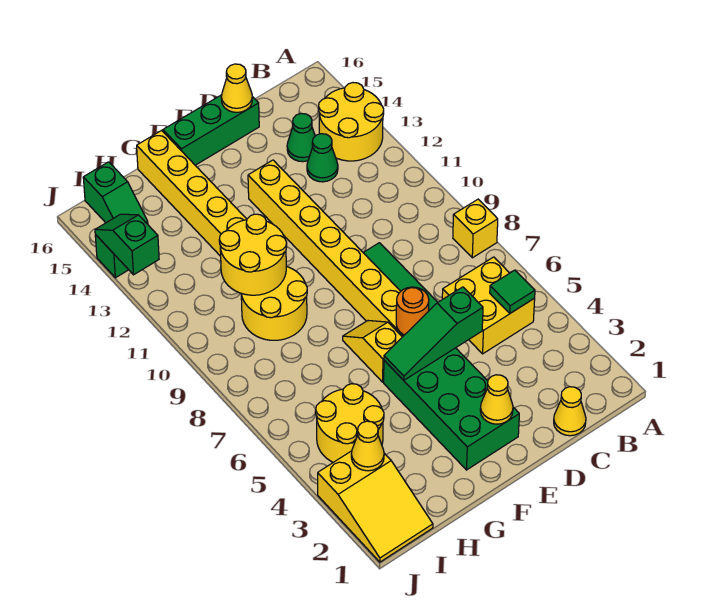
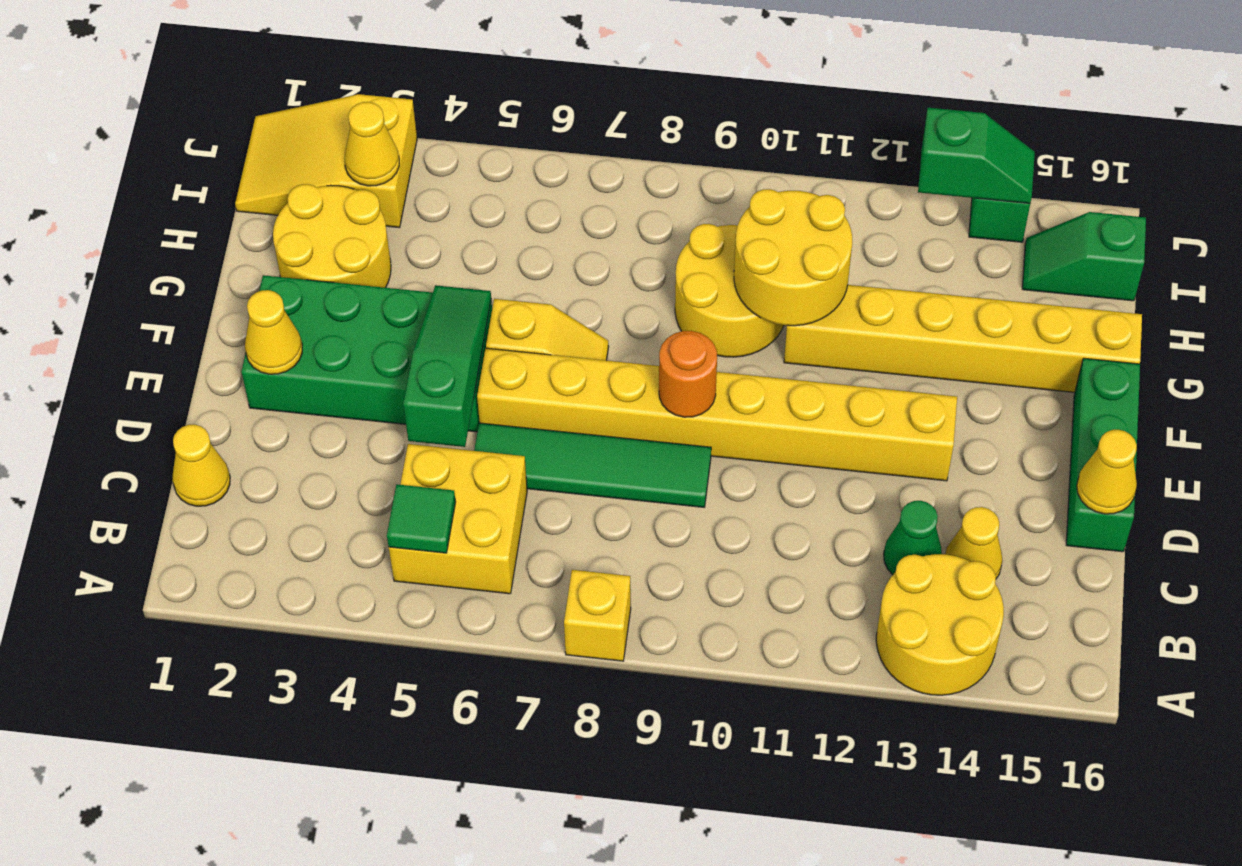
green 1x1 cone [287,113,315,162] -> yellow 1x1 cone [945,507,1002,578]
orange 1x1 round brick [396,287,429,335] -> orange 1x1 round brick moved to [659,331,717,417]
yellow 2x2 round brick [316,384,384,462] -> yellow 2x2 round brick moved to [273,184,391,288]

